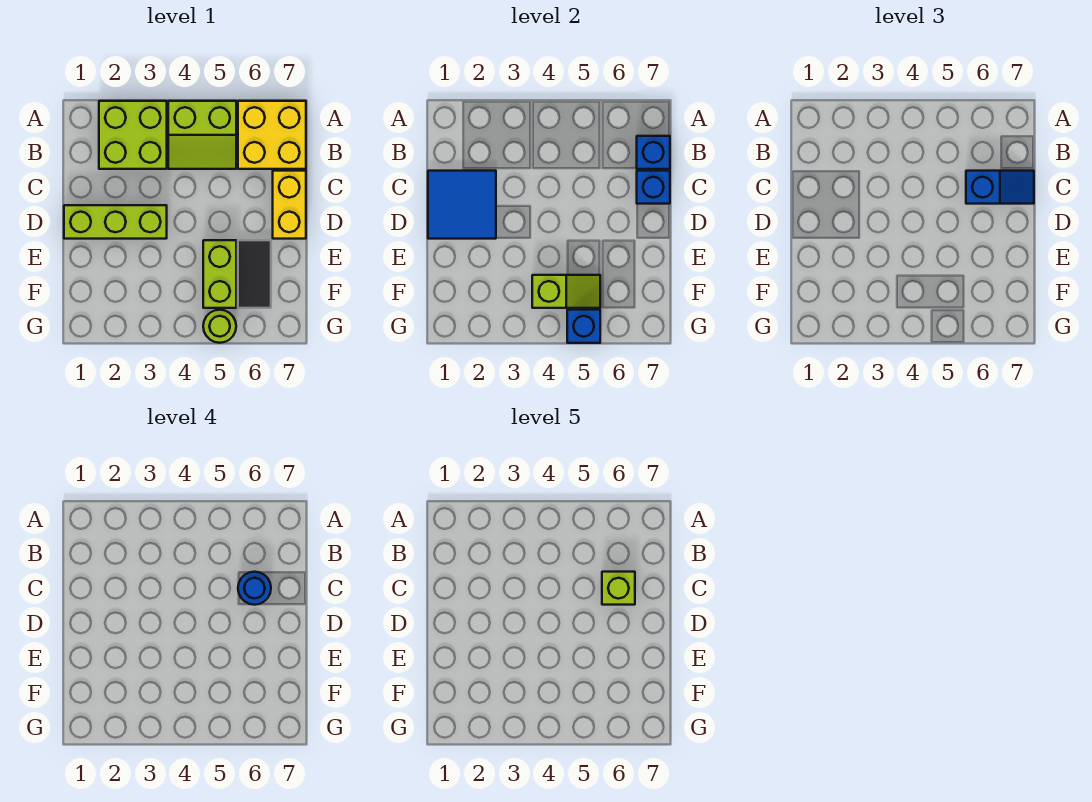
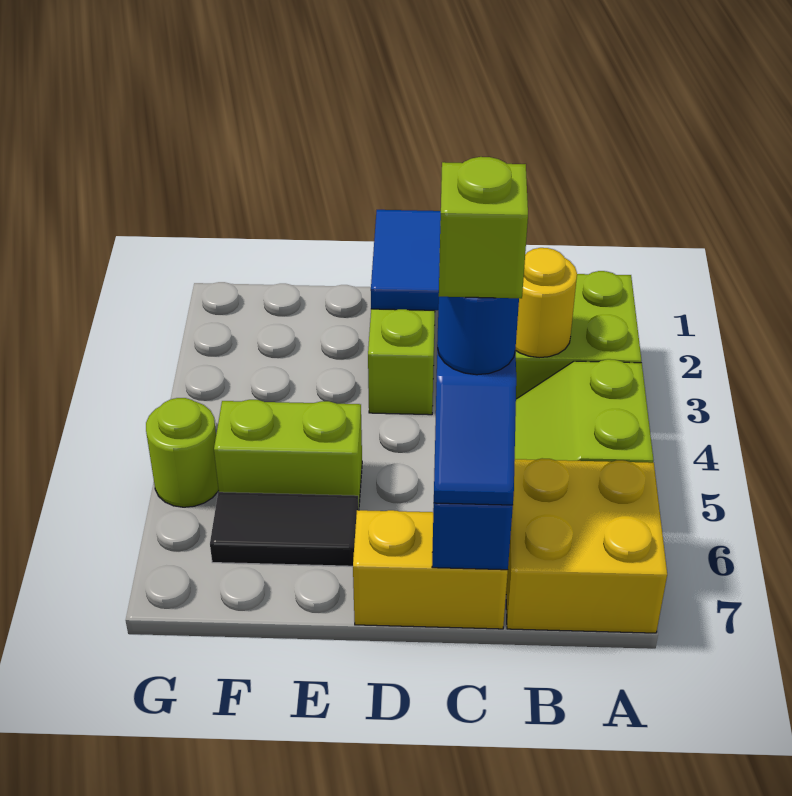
none -> yellow 1x1 round brick [515,248,577,358]
blue 1x1 brick [637,136,670,169] -> none
lime 1x2 slope [532,275,600,308] -> none
blue 1x1 brick [567,310,600,343] -> none

